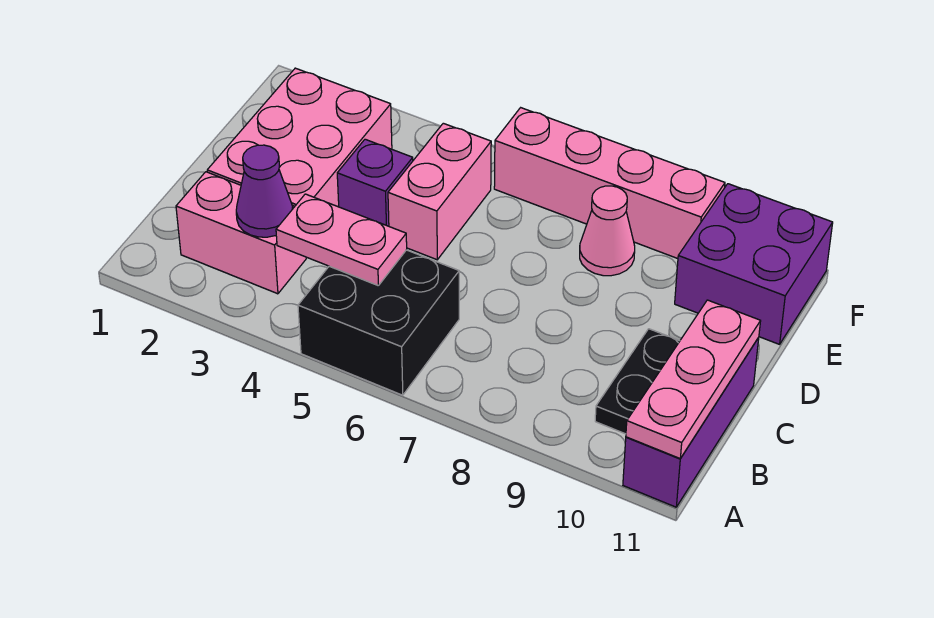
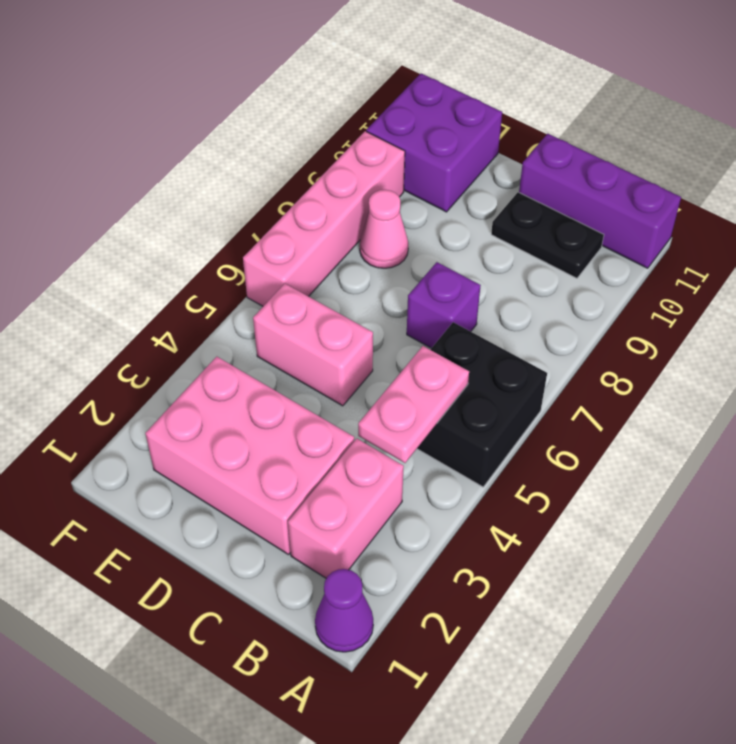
pink 1x3 plate [626,300,761,458] -> none
purple 1x1 cone [236,145,293,237] -> purple 1x1 cone moved to [315,569,373,652]
purple 1x1 brick [337,139,413,226] -> purple 1x1 brick moved to [407,262,481,348]

